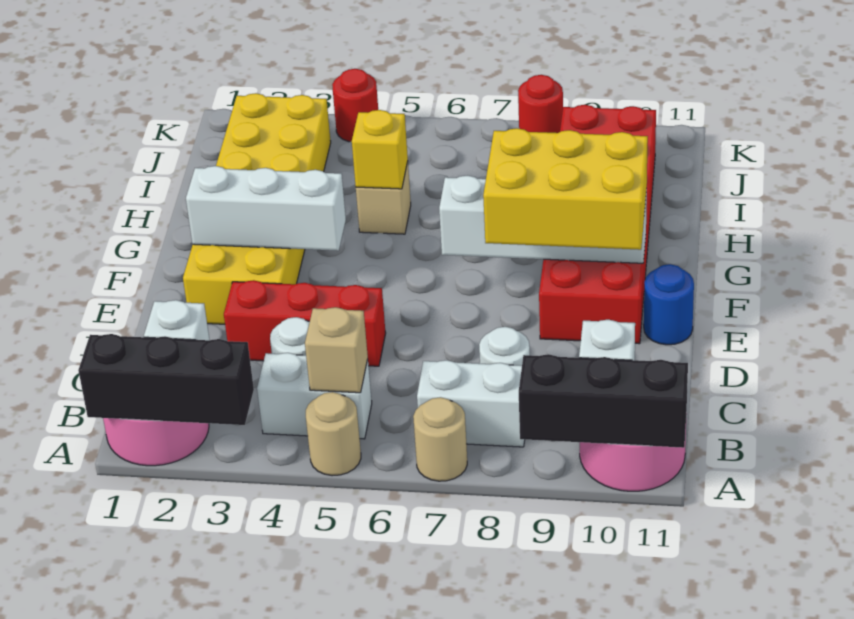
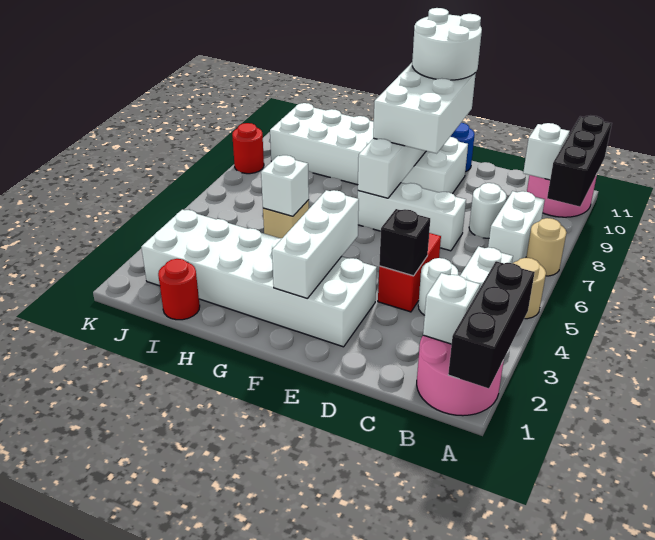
tan 1x1 brick [305,307,368,393] -> none
red 1x3 brick [224,280,386,366] -> red 1x2 brick [378,233,441,312]
none -> black 1x1 brick [379,209,430,276]
none -> white 1x3 brick [358,183,466,251]
yellow 2x6 brick [183,93,331,324] -> white 2x6 brick [141,210,377,347]
yellow 2x3 brick [483,128,648,250] -> white 2x3 brick [373,63,476,154]
red 2x6 brick [539,105,656,344] -> white 2x6 brick [270,103,468,194]
none -> white 2x2 round brick [412,8,482,80]
yellow 1x1 brick [352,110,408,189] -> white 1x1 brick [261,155,309,216]
red 1x1 round brick [332,69,378,142] -> red 1x1 round brick moved to [158,259,200,320]

